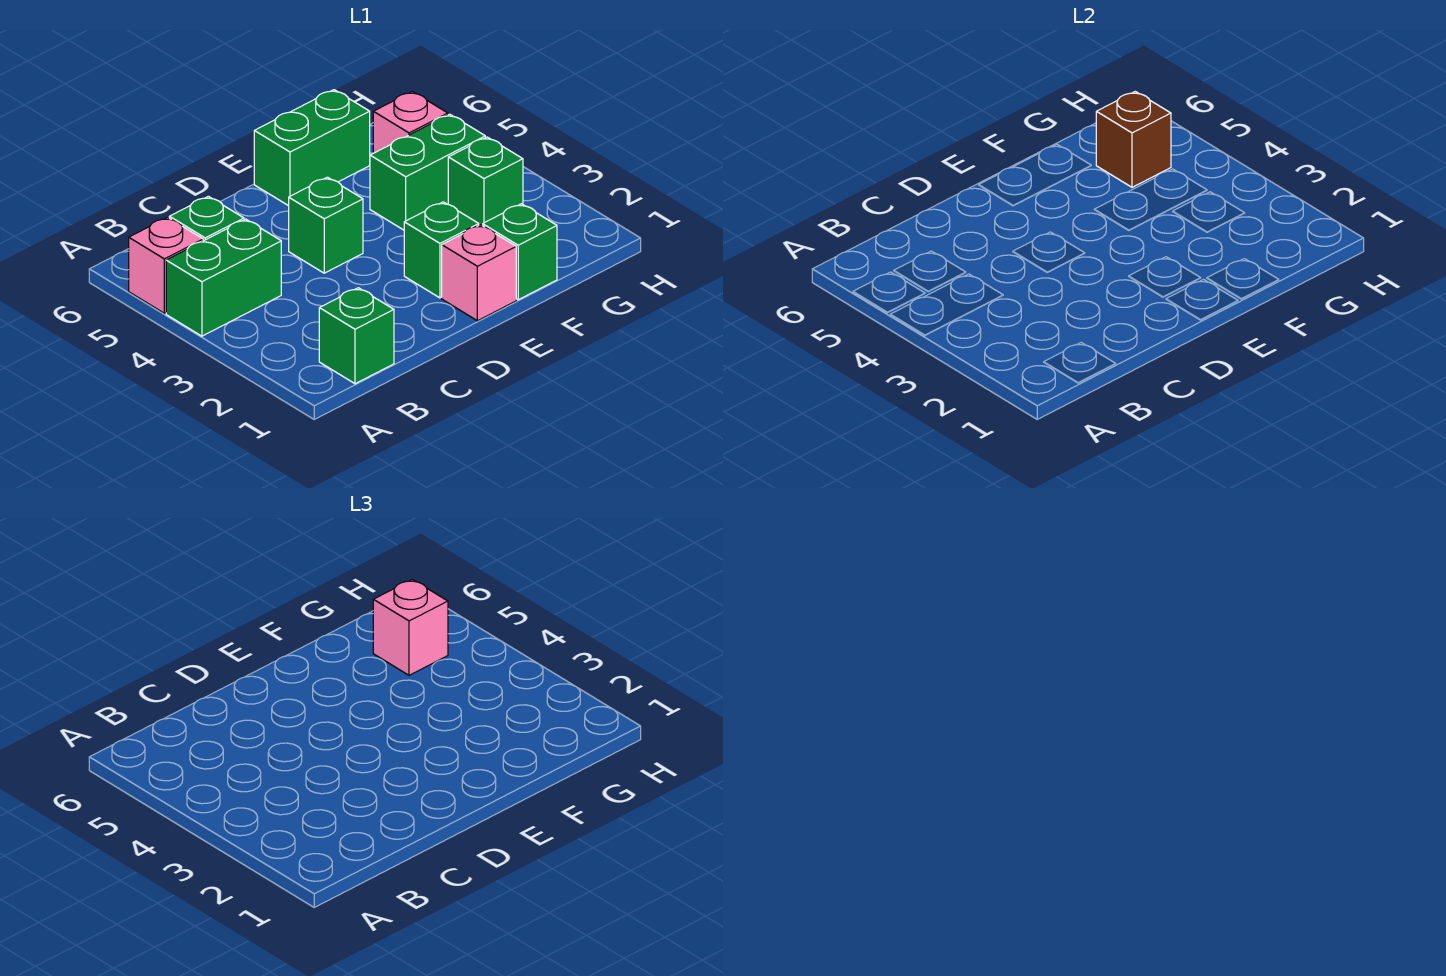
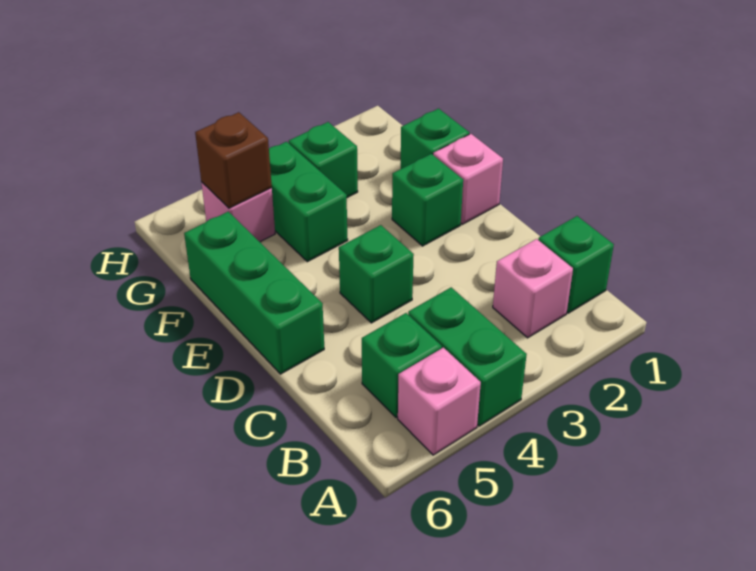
green 1x2 brick [254,90,370,206] -> green 1x3 brick [184,212,324,374]
pink 1x1 brick [373,579,448,675] -> pink 1x1 brick moved to [493,239,573,338]

